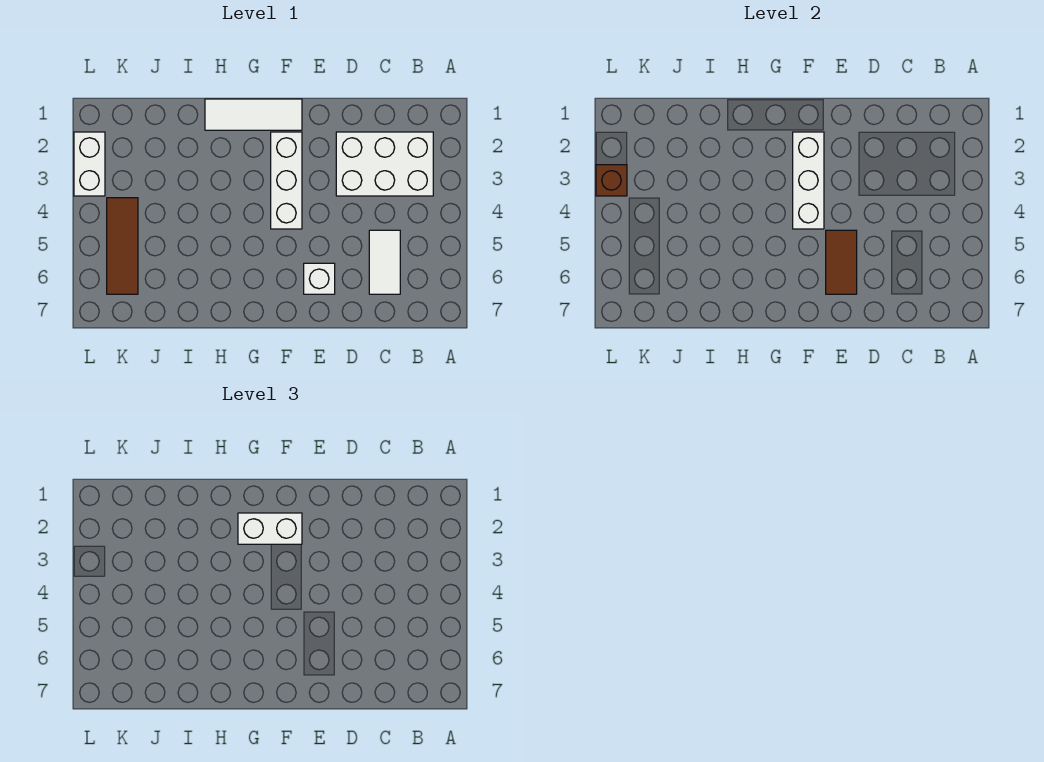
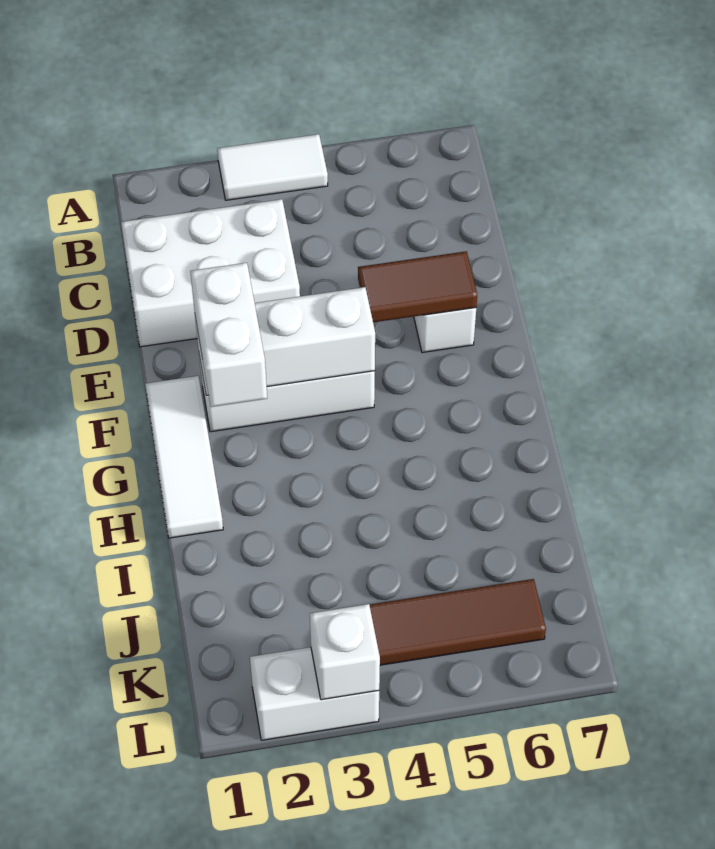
white 2x3 brick [336,132,433,196] -> white 2x3 brick turned to [121,199,300,347]
white 1x2 tile [369,230,400,294] -> white 1x2 tile moved to [217,134,328,200]
brown 1x1 brick [596,165,627,196] -> white 1x1 brick [310,604,380,700]

